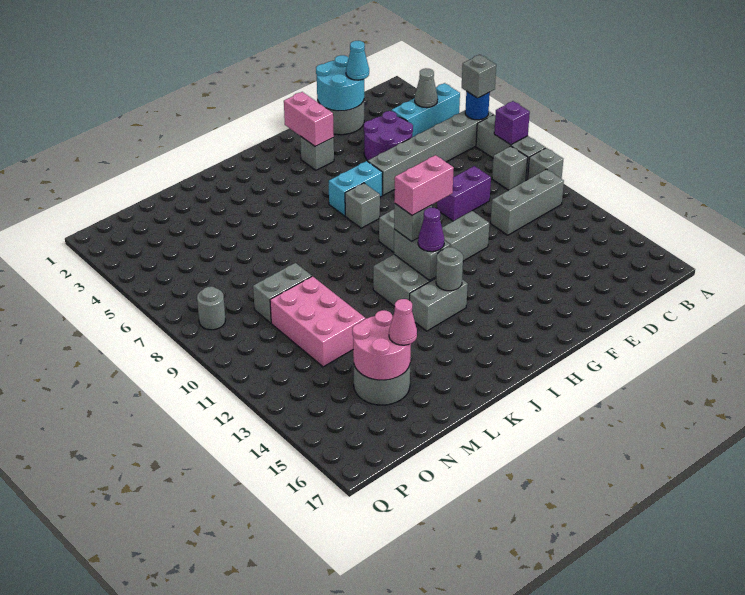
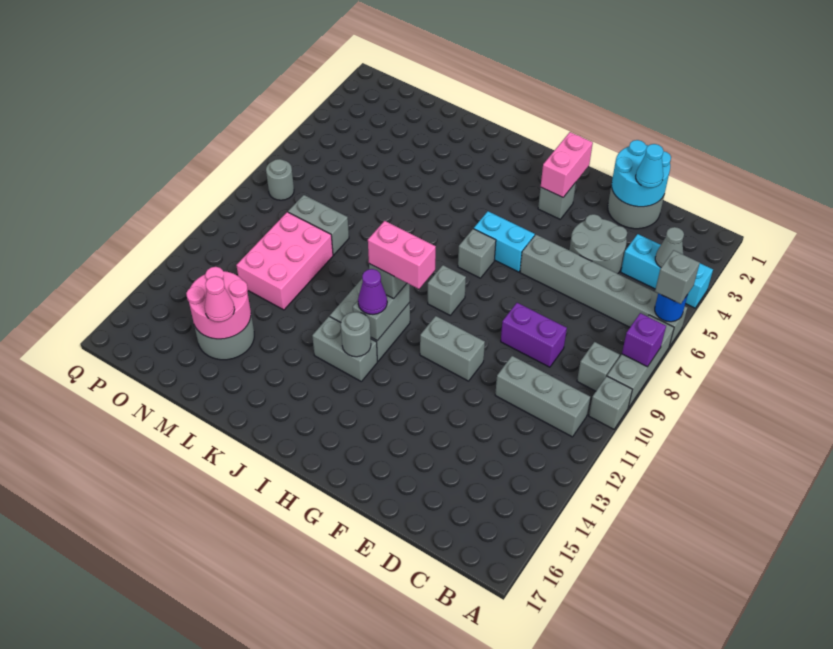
purple 2x2 round brick [364,111,413,161] -> grey 2x2 round brick [569,214,627,274]

